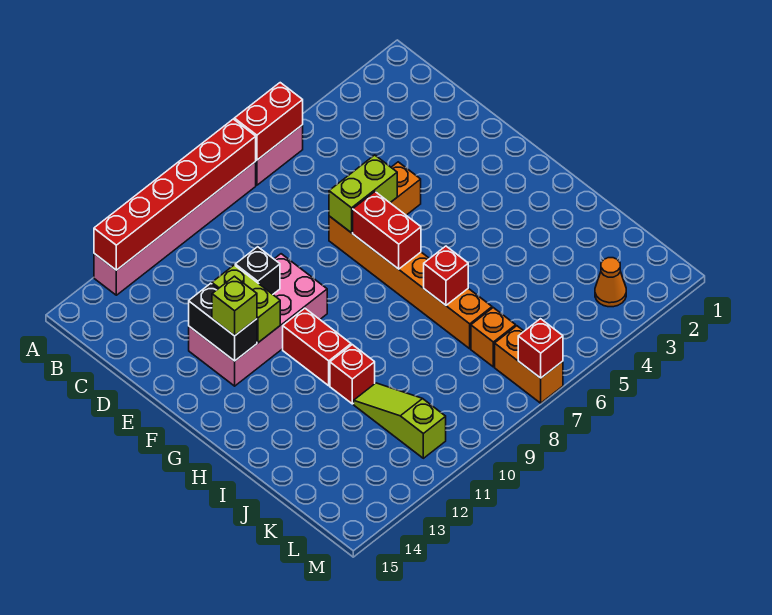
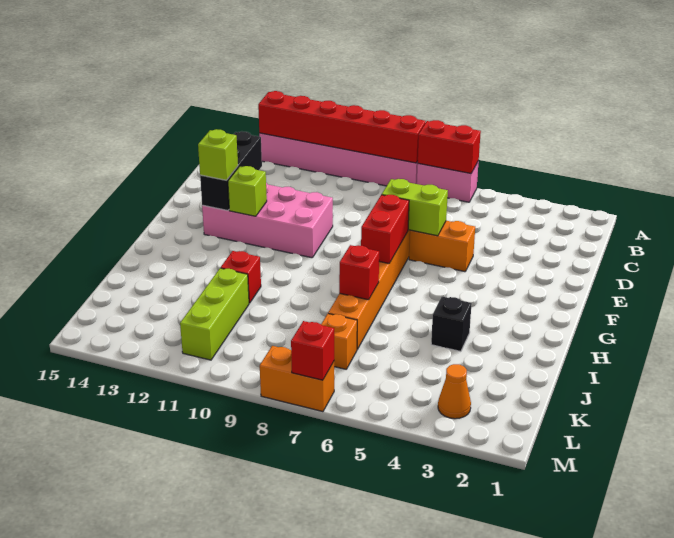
black 1x1 brick [235,247,280,294] -> black 1x1 brick moved to [431,297,472,351]
lime 1x2 brick [212,265,280,343] -> lime 1x1 brick [228,166,267,216]
black 1x2 brick [189,283,257,361] -> black 1x3 brick [200,131,262,211]
red 1x2 brick [283,308,351,386] -> none
lime 1x3 slope [354,383,446,458] -> lime 1x3 brick [180,268,249,360]
orange 1x2 brick [495,326,563,403] -> orange 1x2 brick turned to [260,346,334,412]

